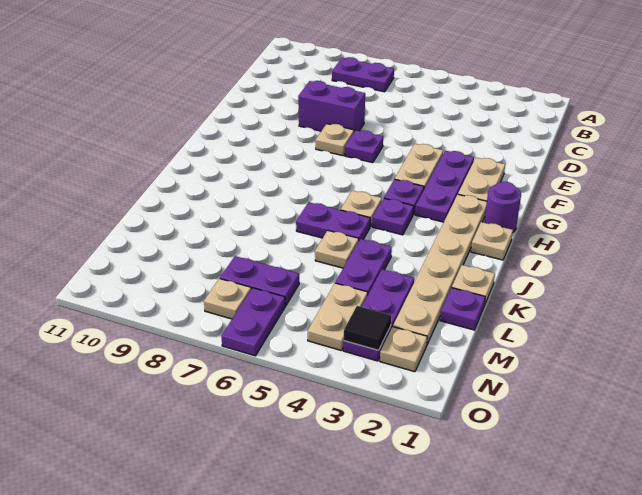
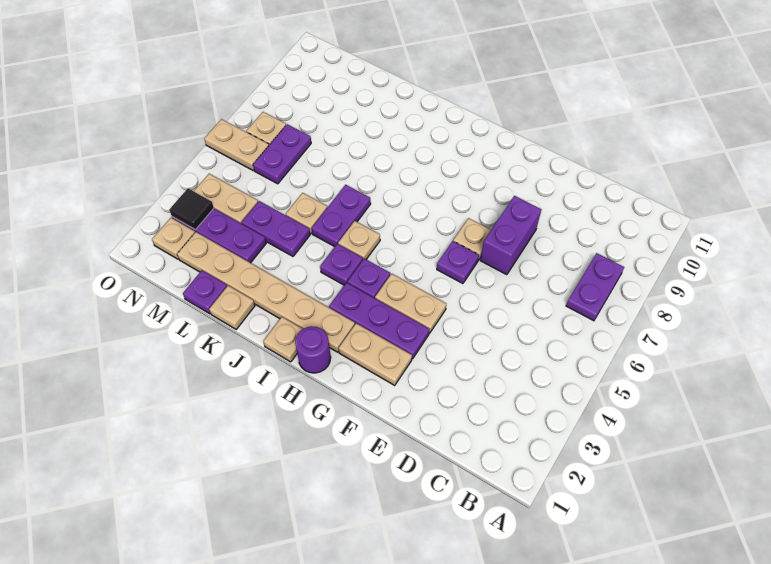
purple 1x2 plate [221,288,285,356] -> tan 1x2 plate [204,119,269,170]

